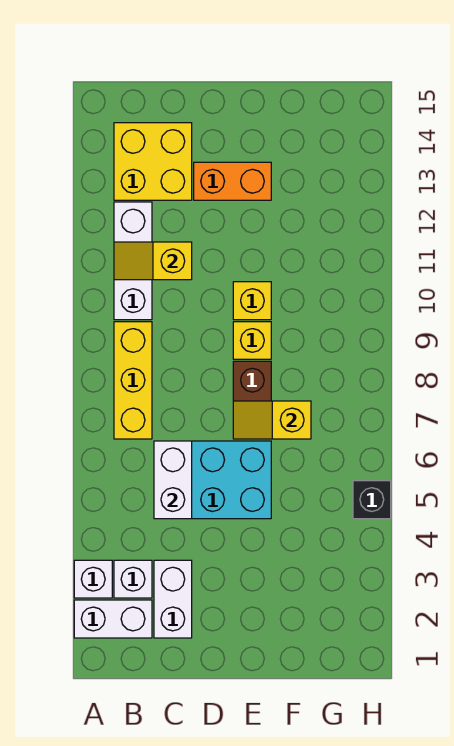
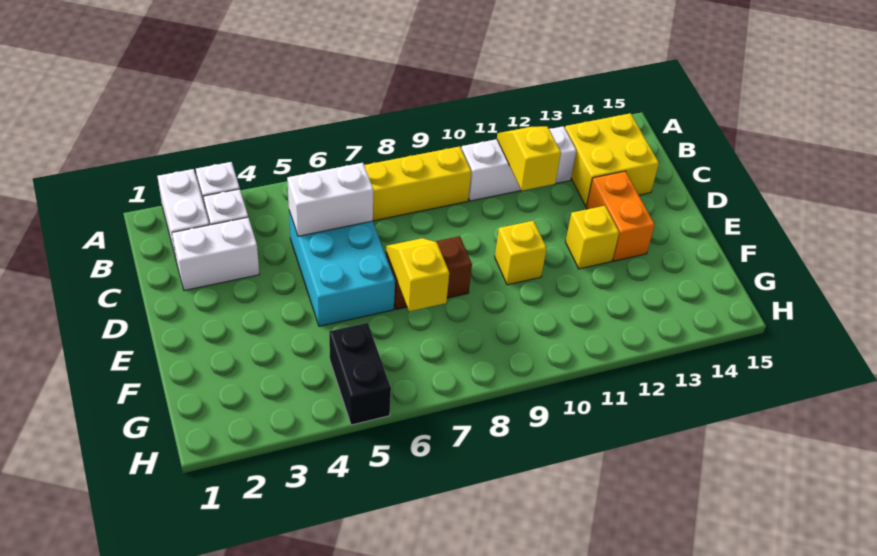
yellow 1x1 brick [233,322,271,359] -> yellow 1x1 brick moved to [566,206,619,269]
black 1x1 brick [353,481,391,519] -> black 1x2 brick [329,323,391,425]

